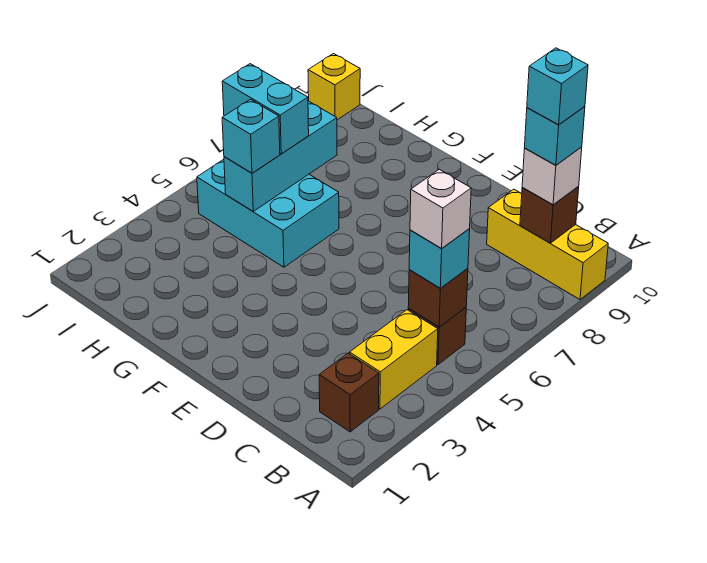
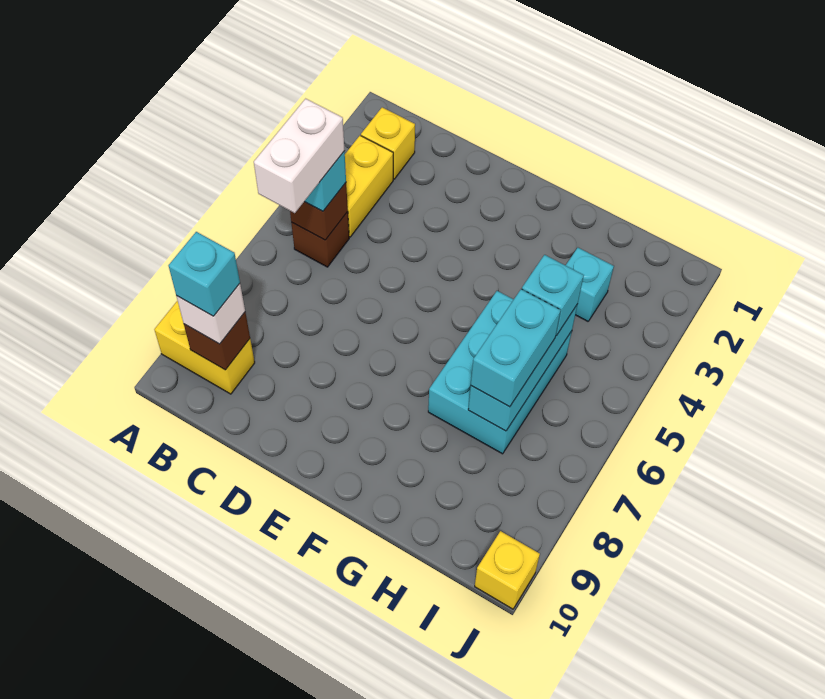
yellow 1x3 brick [487,189,608,299] -> yellow 1x2 brick [154,301,255,394]
brown 1x1 brick [319,353,379,432] -> yellow 1x1 brick [361,107,415,179]
white 1x1 brick [410,169,471,249] -> white 1x2 brick [254,99,345,213]
cyan 1x1 brick [527,48,588,125] -> cyan 1x1 brick moved to [566,248,614,321]
cyan 2x3 brick [197,159,339,267] -> cyan 2x3 brick turned to [428,291,572,454]
cyan 1x2 brick [222,64,309,154] -> cyan 1x2 brick turned to [471,289,561,407]

